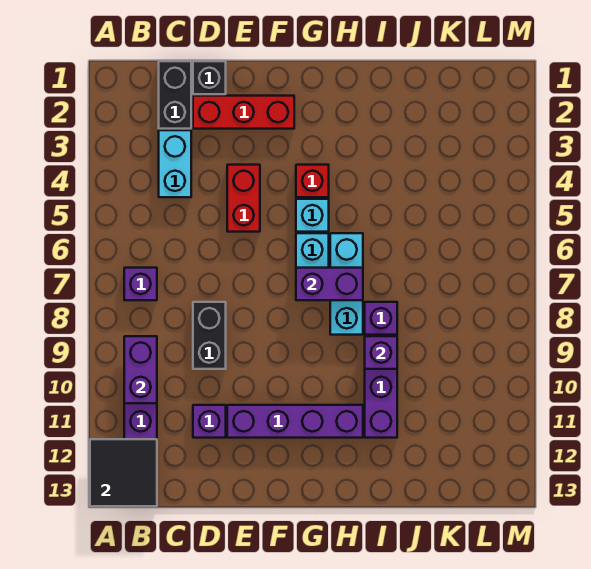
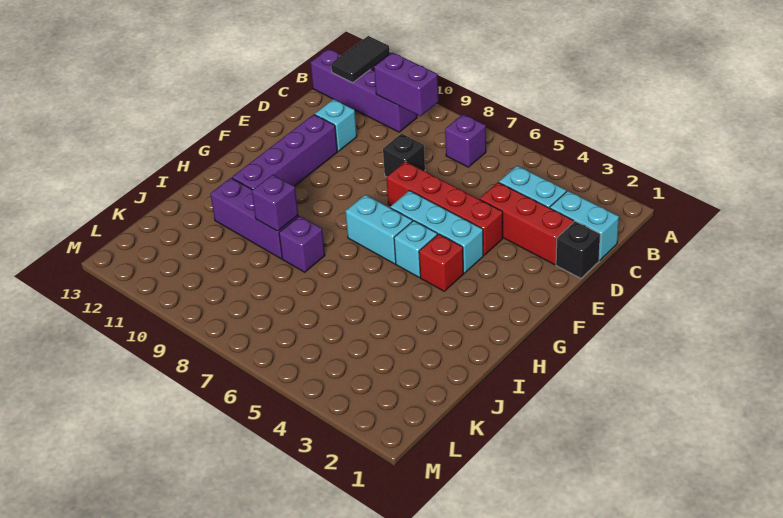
black 2x2 tile [90,439,157,506] -> black 1x2 tile [331,36,390,83]
black 1x2 brick [159,61,191,129] -> cyan 1x2 brick [550,191,619,260]
red 1x3 brick [193,96,294,129] -> red 1x3 brick turned to [480,182,574,265]
black 1x2 brick [193,302,226,369] -> black 1x1 brick [383,134,425,177]
purple 1x1 brick [193,405,226,438] -> cyan 1x1 brick [315,99,357,151]
red 1x2 brick [227,165,260,232] -> red 1x4 brick [386,161,503,255]
purple 1x2 brick [296,268,363,300] -> none
cyan 1x3 brick [330,233,363,335] -> cyan 1x3 brick moved to [390,191,483,273]

